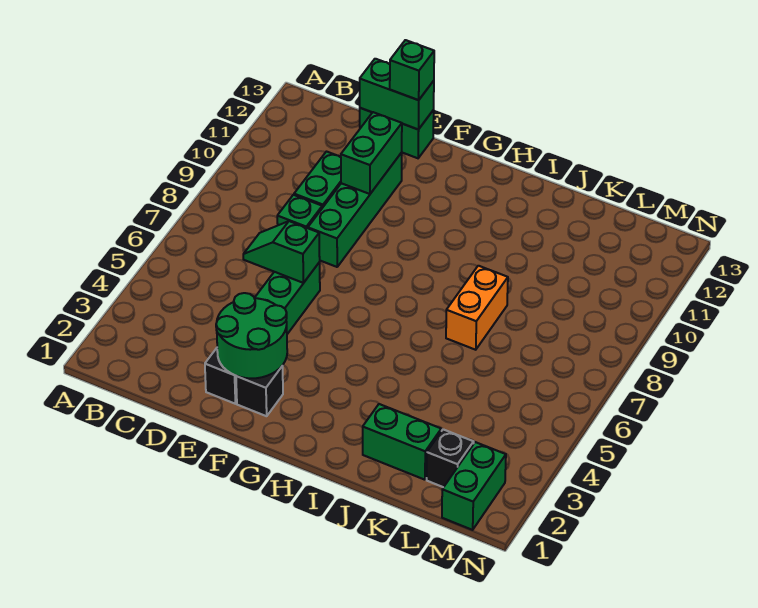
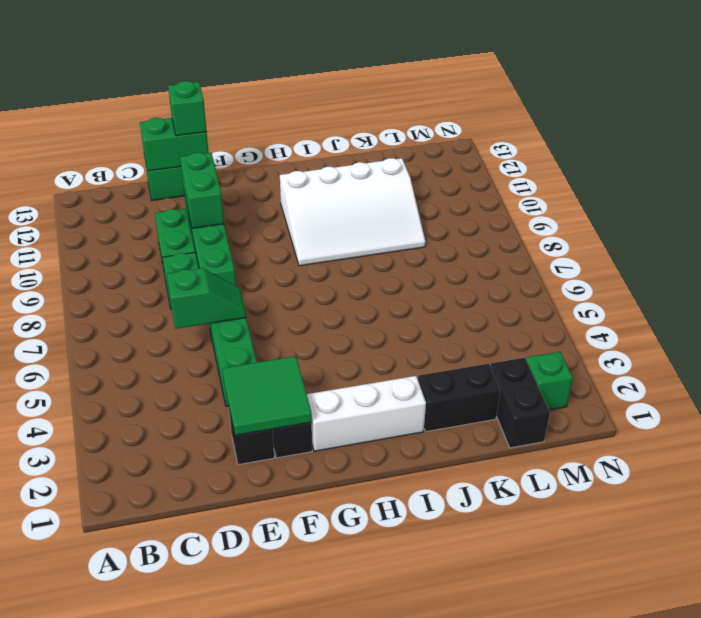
green 1x2 slope [243,221,320,283] -> green 1x2 slope turned to [167,268,246,329]
green 2x2 round brick [216,293,287,378] -> green 2x2 tile [222,356,312,435]
none -> white 1x3 brick [307,376,426,451]
none -> white 3x4 slope [280,158,425,266]
green 1x2 brick [363,404,441,480] -> black 1x2 brick [418,364,500,432]
orange 1x2 brick [446,266,508,350] -> none
black 1x1 brick [427,429,474,487] -> black 1x2 brick [490,358,550,448]
green 1x2 brick [442,442,506,530] -> green 1x1 brick [526,352,573,410]

